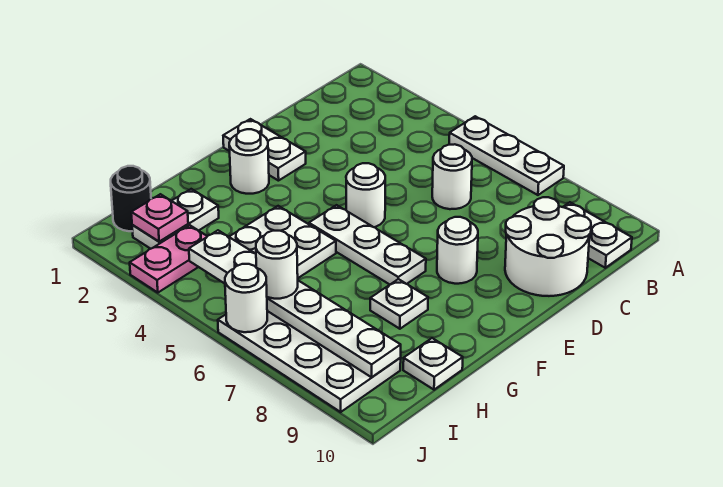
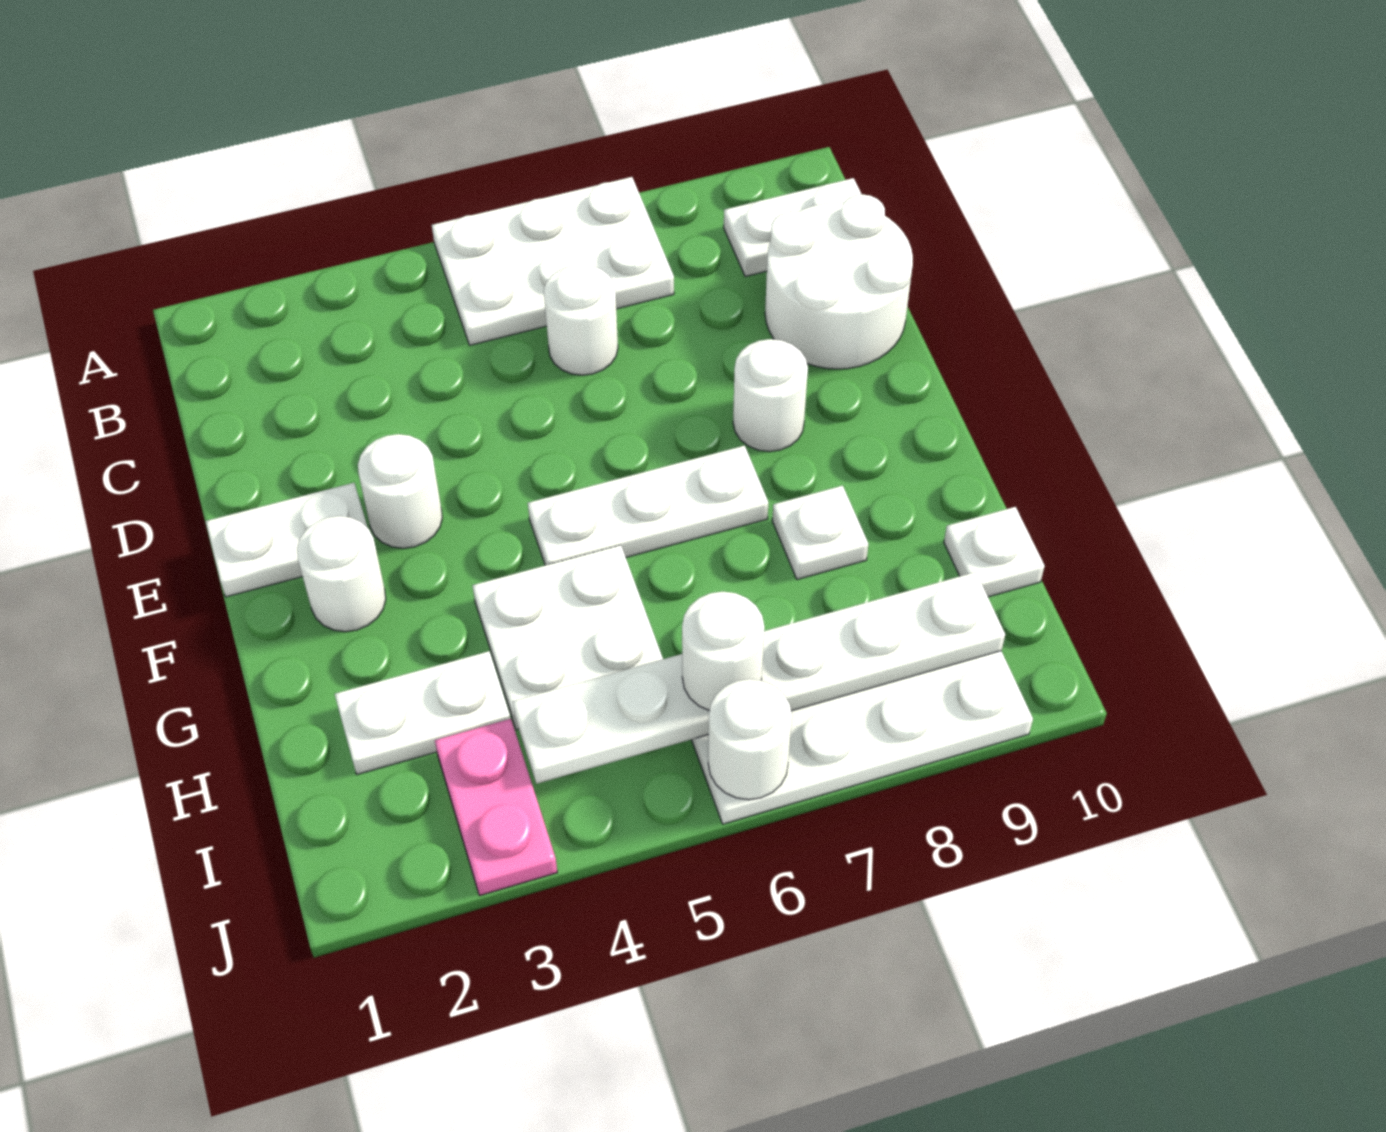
white 1x3 plate [449,116,564,195] -> white 2x3 plate [432,177,674,345]
white 1x1 round brick [346,163,385,227] -> white 1x1 round brick moved to [358,434,442,548]
white 1x2 plate [132,189,219,249] -> white 1x2 plate turned to [335,651,510,774]
black 1x1 round brick [111,166,151,231] -> none
pink 1x1 plate [131,194,188,242] -> none

